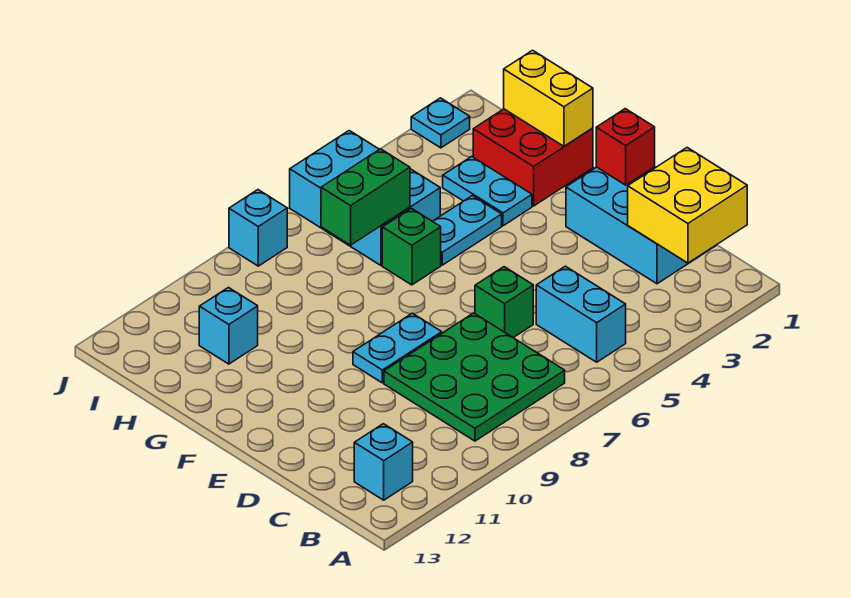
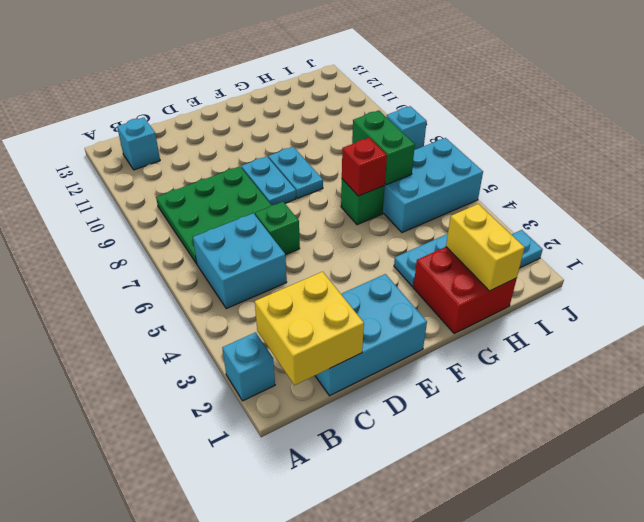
cyan 1x2 brick [536,266,626,362] -> cyan 2x2 brick [193,213,287,309]
red 1x1 brick [596,109,655,185] -> red 1x1 brick moved to [342,138,387,196]
yellow 1x2 brick [504,50,593,146] -> yellow 1x2 brick turned to [446,204,525,291]
cyan 1x2 plate [433,196,502,265] -> cyan 1x2 plate moved to [268,147,323,198]
cyan 1x1 brick [199,288,258,364] -> cyan 1x1 brick moved to [222,332,275,401]

